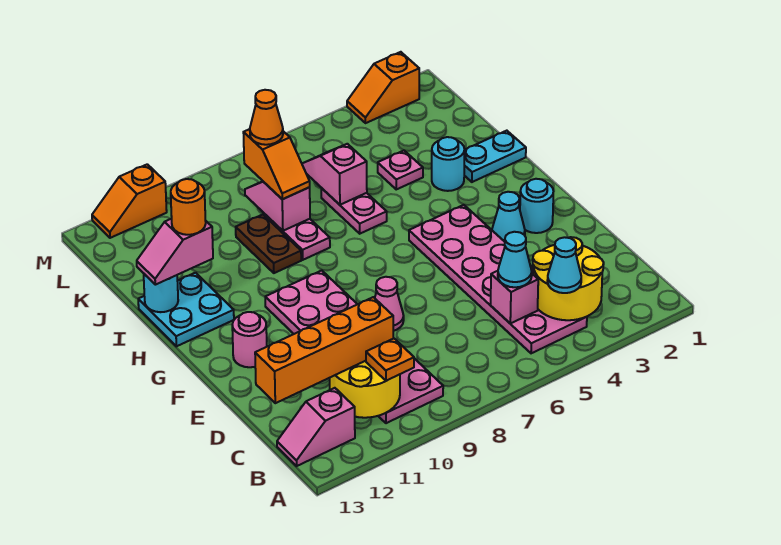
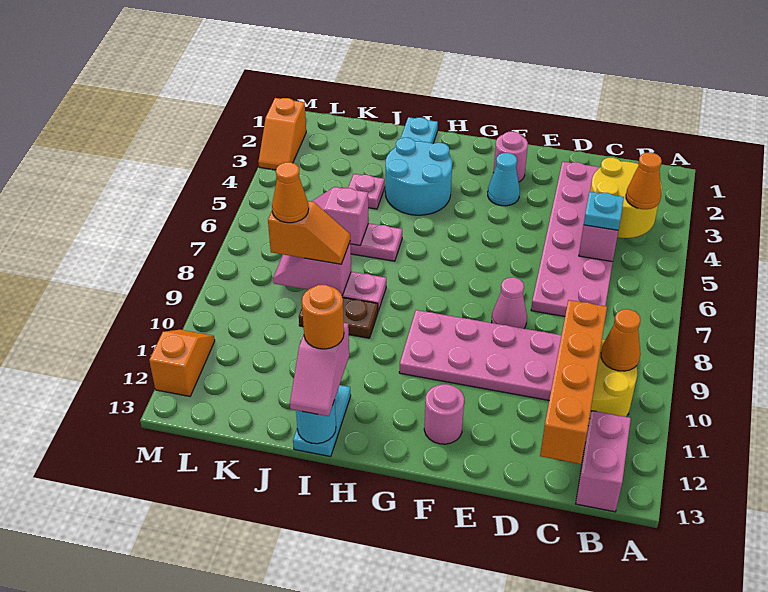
pink 2x6 plate [409,205,587,353] -> pink 2x6 plate turned to [531,162,613,316]
cyan 1x1 cone [547,237,581,293] -> orange 1x1 cone [626,153,662,209]
orange 1x1 plate [366,338,414,381] -> orange 1x1 cone [601,309,641,371]
pink 1x2 slope [277,388,355,466] -> pink 1x2 brick [576,411,631,512]
cyan 1x1 cone [498,232,532,287] -> cyan 1x1 plate [584,192,624,230]
cyan 1x1 round brick [520,179,553,233] -> pink 1x1 round brick [494,131,528,182]
cyan 2x2 plate [138,273,234,346] -> cyan 1x2 plate [293,385,351,457]
cyan 1x1 round brick [432,137,464,191] -> cyan 2x2 round brick [385,137,452,215]
orange 1x2 slope [92,164,167,238] -> orange 1x2 slope turned to [149,330,215,396]

